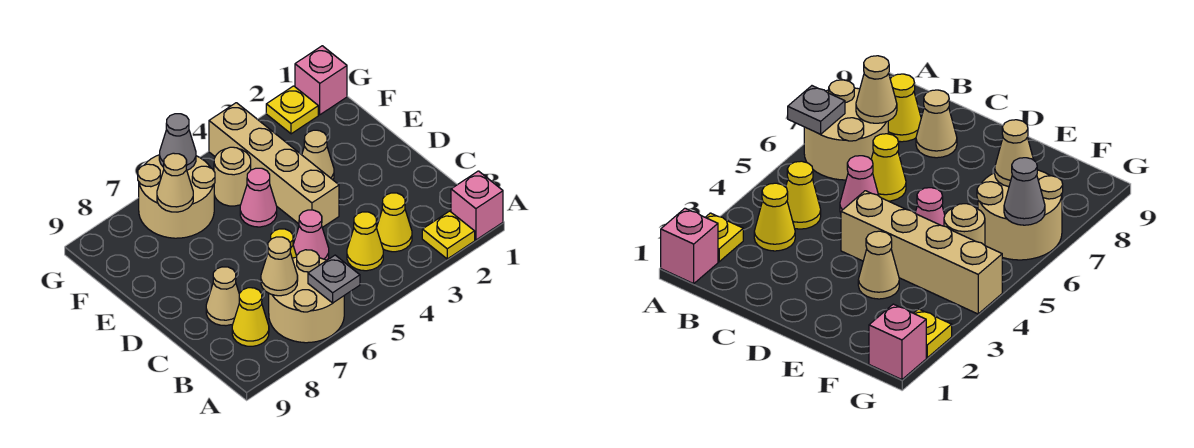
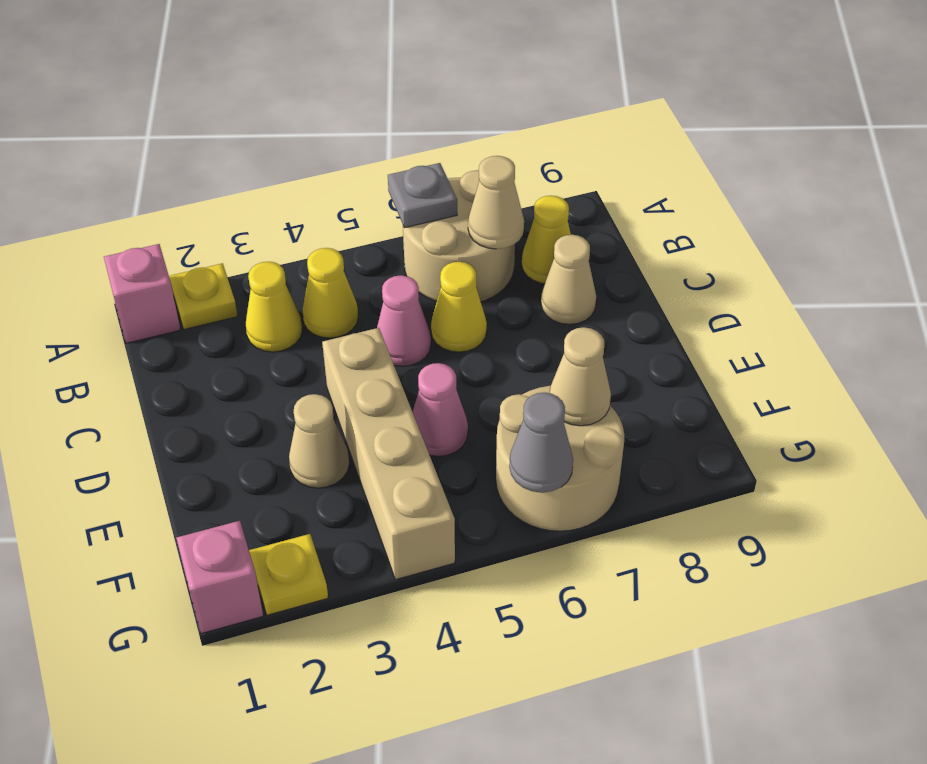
tan 1x1 round brick [214,147,251,206] -> none

